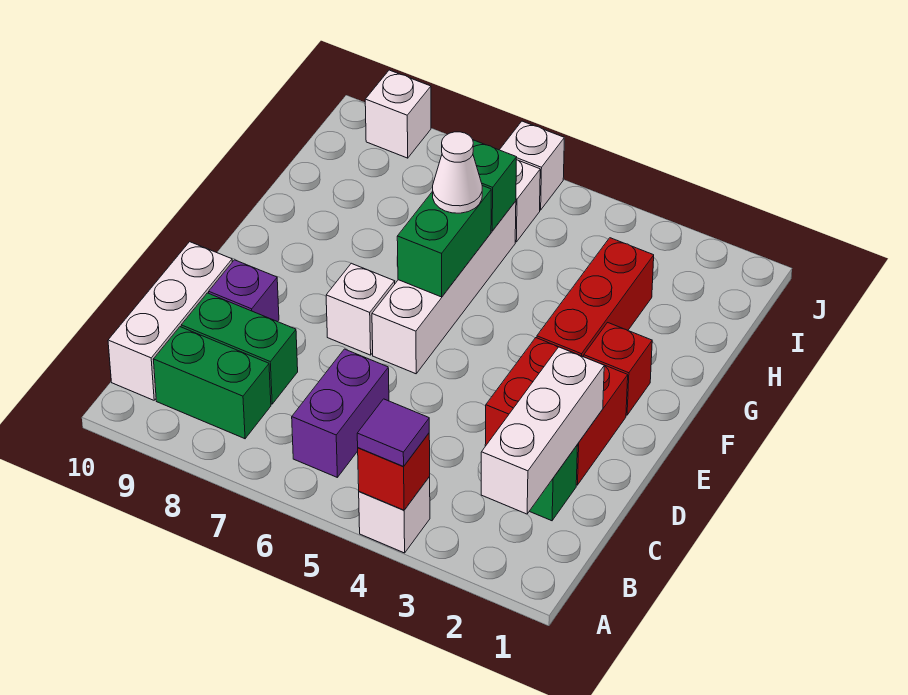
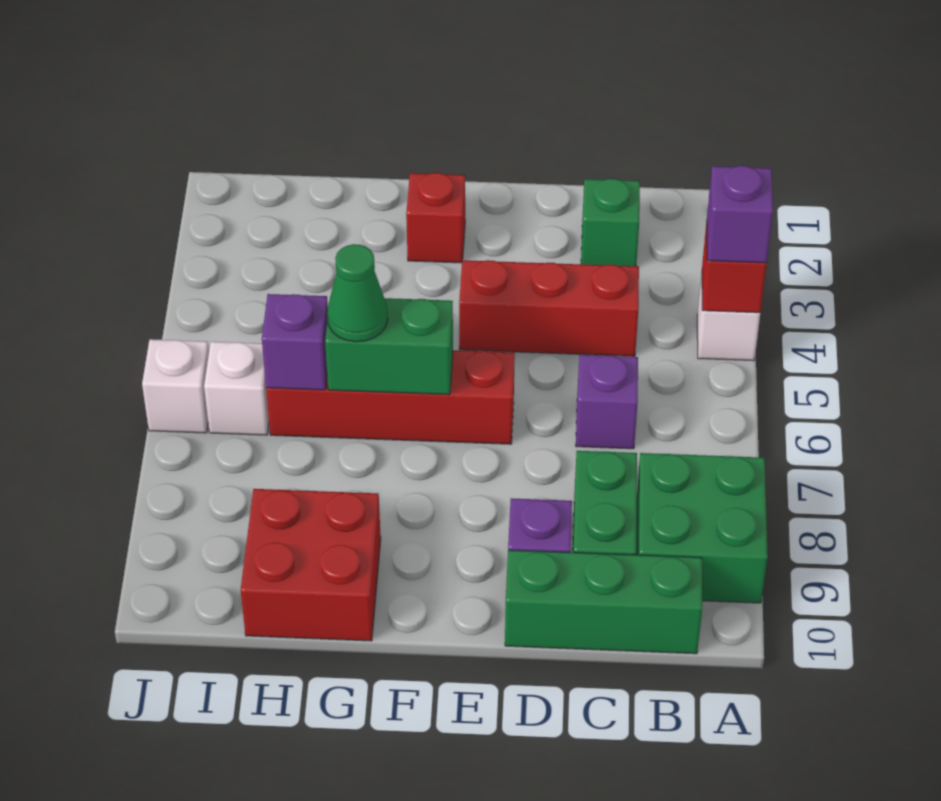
purple 1x1 tile [357,399,429,466] -> purple 1x1 brick [707,166,773,263]
white 1x3 brick [481,347,604,514] -> none
purple 1x2 brick [292,349,389,477] -> purple 1x1 brick [576,355,638,449]
green 1x2 brick [153,327,271,439] -> green 2x2 brick [636,453,768,603]
white 1x3 brick [108,242,232,400] -> green 1x3 brick [505,550,702,654]
red 2x2 brick [485,338,628,485] -> red 2x2 brick moved to [241,489,381,641]
white 1x4 brick [372,201,516,374] -> red 1x4 brick [266,350,515,444]
white 1x1 brick [326,263,395,355] -> none
red 1x3 brick [537,238,654,357] -> red 1x3 brick moved to [459,260,639,356]
white 1x1 cone [433,132,482,213] -> green 1x1 cone [327,244,388,342]
green 1x1 brick [473,140,517,231] -> purple 1x1 brick [262,294,328,390]
white 1x1 brick [365,70,431,158] -> none

